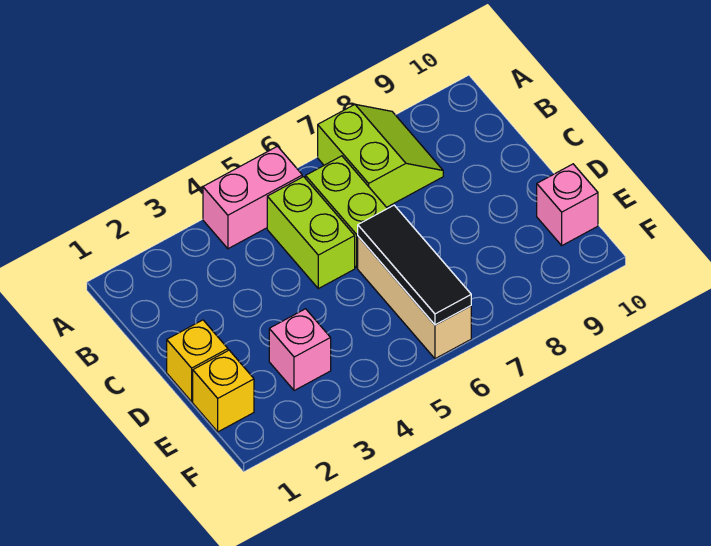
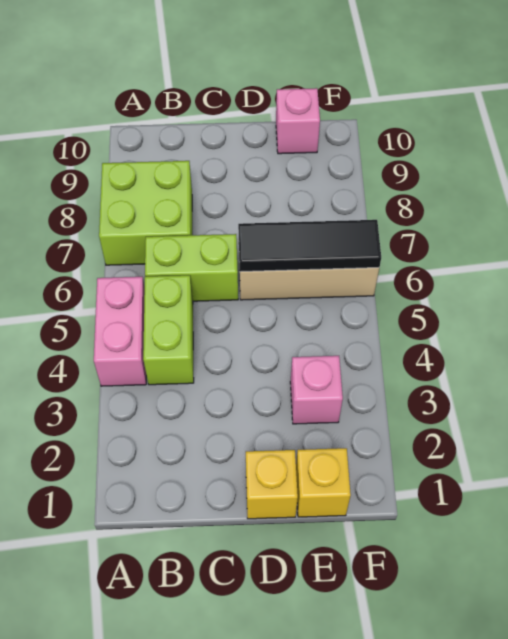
lime 2x2 slope [318,104,443,207] -> lime 2x2 brick [99,161,192,265]
lime 1x2 brick [267,177,355,289] -> lime 1x2 brick turned to [143,275,194,385]

